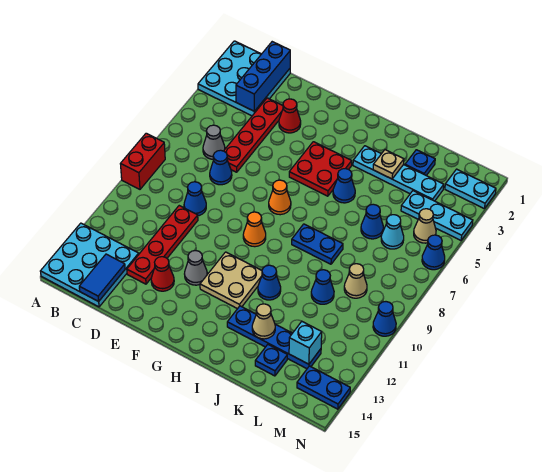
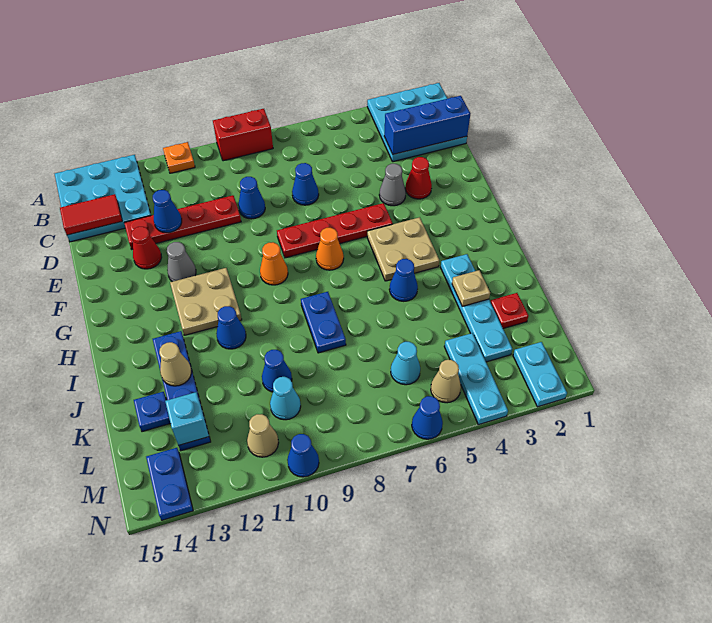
none -> orange 1x1 plate [163,142,195,173]
grey 1x1 cone [203,125,225,159] -> grey 1x1 cone moved to [379,164,406,206]
blue 1x2 tile [79,254,125,302] -> red 1x2 tile [60,194,122,235]
red 1x4 plate [224,98,283,172] -> red 1x4 plate moved to [277,203,393,258]
red 2x2 plate [289,142,352,196] -> tan 2x2 plate [367,217,439,281]
blue 1x1 plate [405,150,435,175] -> red 1x1 plate [490,293,528,329]
blue 1x1 cone [361,204,383,239] -> blue 1x1 cone moved to [153,190,182,233]
tan 1x1 cone [344,264,367,298] -> tan 1x1 cone moved to [247,414,279,457]
none -> cyan 1x1 cone [270,377,301,420]

